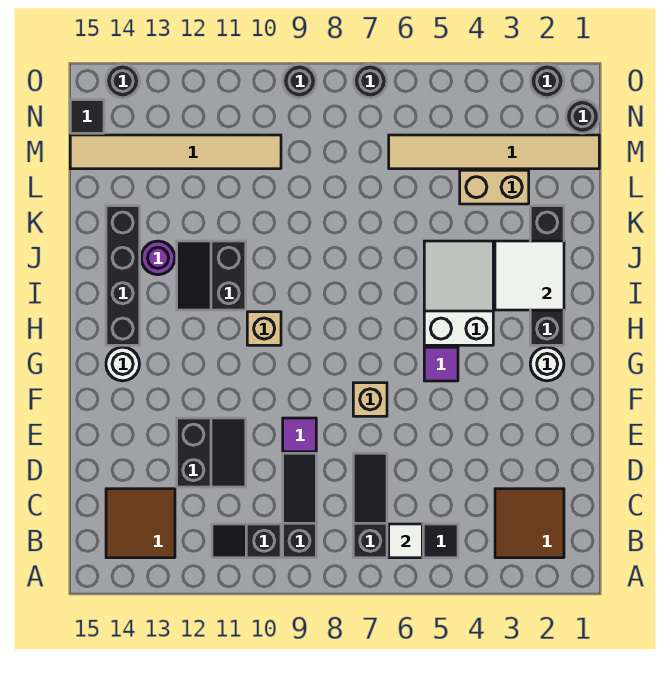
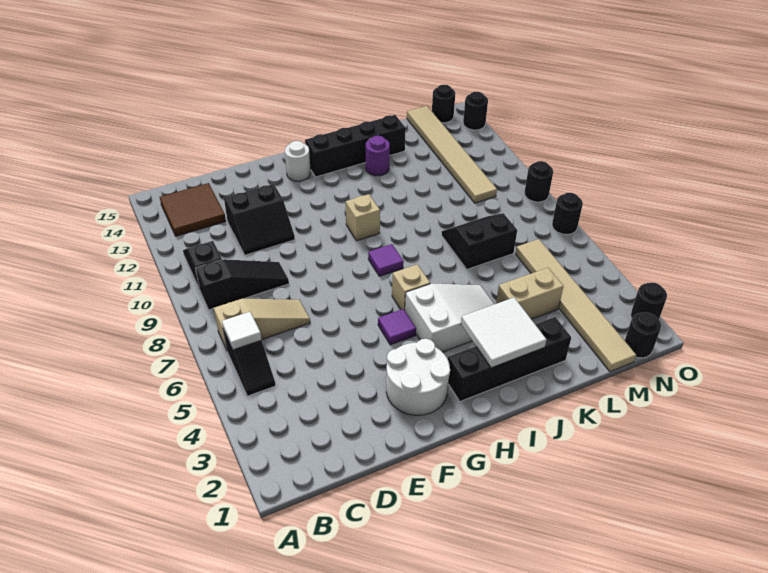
brown 2x2 tile [495,489,564,558] -> none
black 1x3 slope [353,453,387,558] -> tan 1x3 slope [214,299,310,350]
purple 1x1 tile [283,418,316,452] -> purple 1x1 tile moved to [368,244,404,276]
tan 1x1 brick [353,383,387,416] -> tan 1x1 brick moved to [392,264,430,310]
white 1x1 round brick [530,347,564,381] -> white 2x2 round brick [386,339,450,415]
black 2x2 slope [177,241,246,310] -> black 2x2 slope moved to [442,213,517,269]
tan 1x2 brick [460,170,529,204] -> tan 1x2 brick turned to [496,268,563,319]
black 1x1 tile [70,100,104,133] -> black 1x1 round brick [432,85,455,123]

